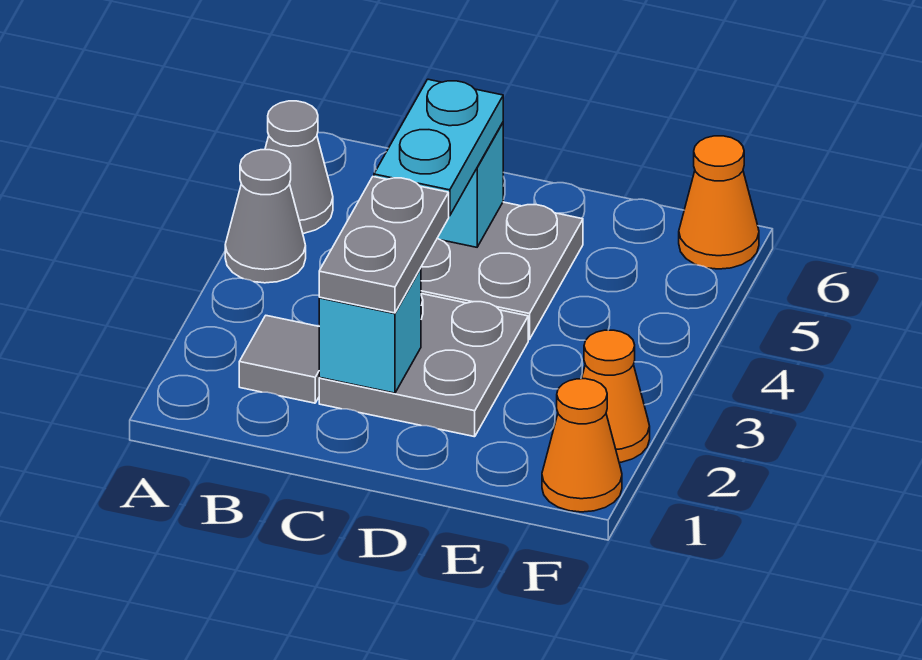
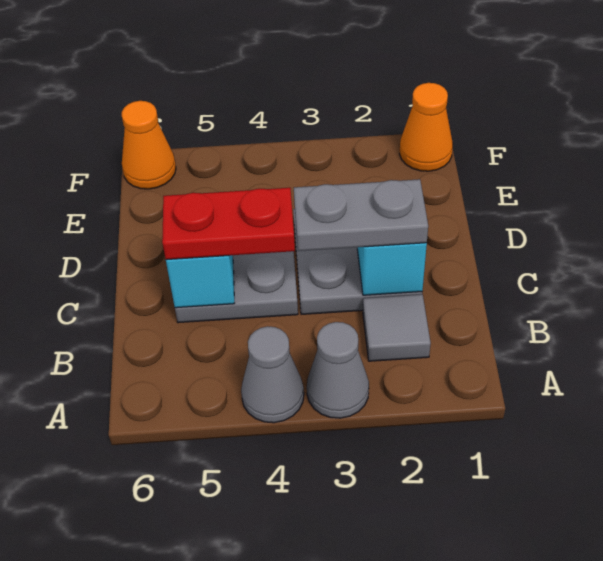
grey 1x1 cone [265,101,333,233] -> grey 1x1 cone moved to [307,322,369,418]
cyan 1x2 plate [374,79,503,216] -> red 1x2 plate [162,188,295,260]
orange 1x1 cone [582,330,650,463] -> none

